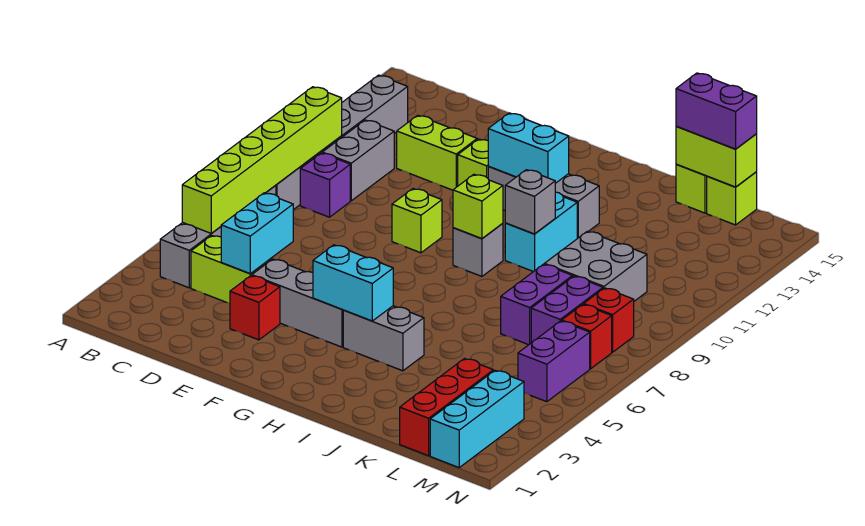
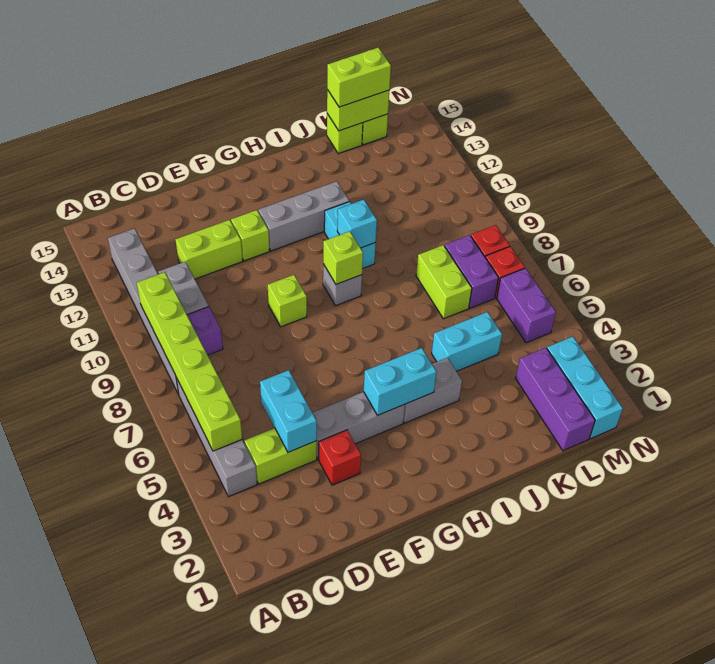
cyan 1x2 brick [488,113,569,183] -> cyan 1x2 brick moved to [432,312,502,371]
grey 1x1 brick [505,170,555,234] -> cyan 1x1 brick [337,200,377,248]
purple 1x2 brick [501,264,573,345] -> lime 1x2 brick [416,245,472,319]
grey 2x2 brick [545,231,647,301] -> none
purple 1x2 brick [676,73,757,149] -> lime 1x2 brick [327,47,391,107]
red 1x3 brick [400,359,493,456] -> purple 1x3 brick [516,348,595,451]

